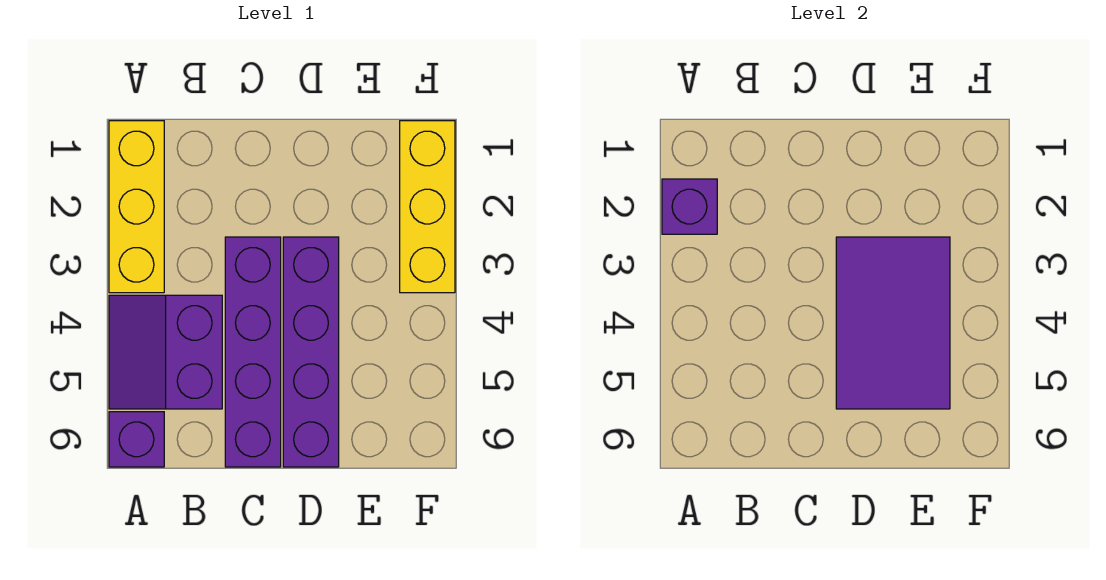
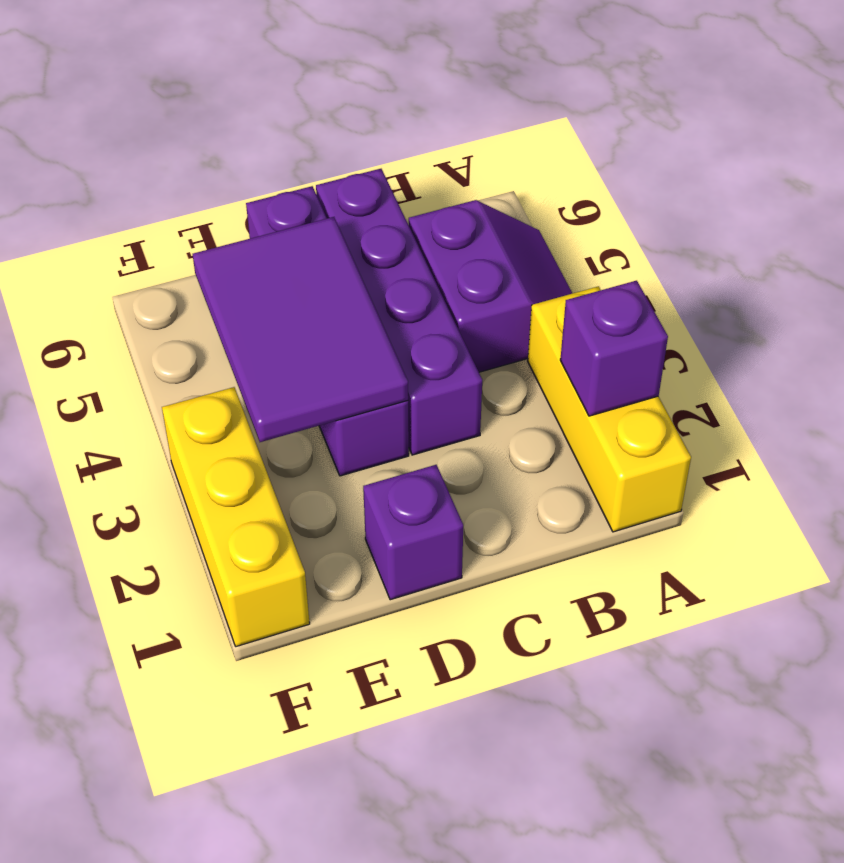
purple 1x1 brick [109,412,164,467] -> purple 1x1 brick moved to [363,465,463,600]

